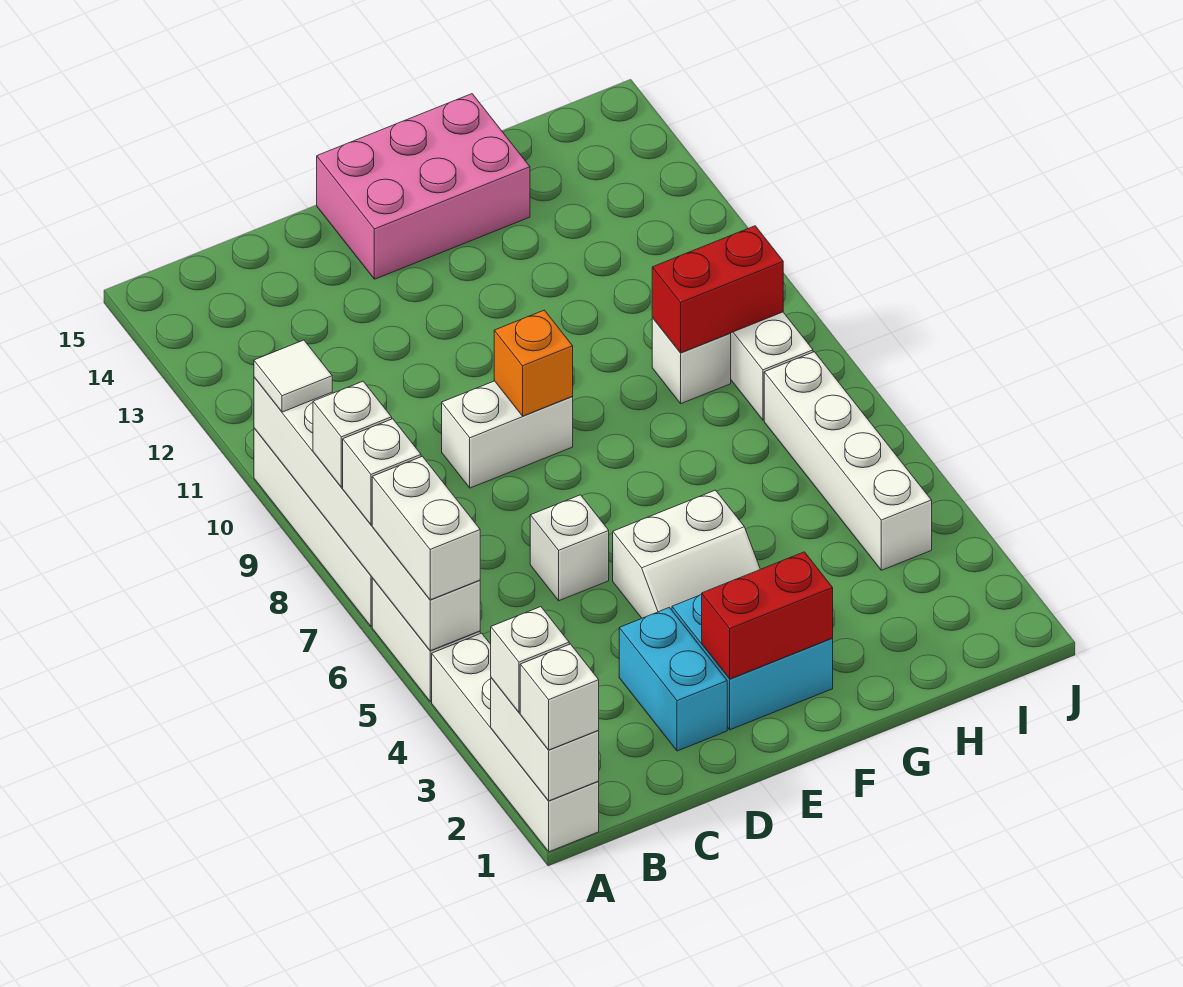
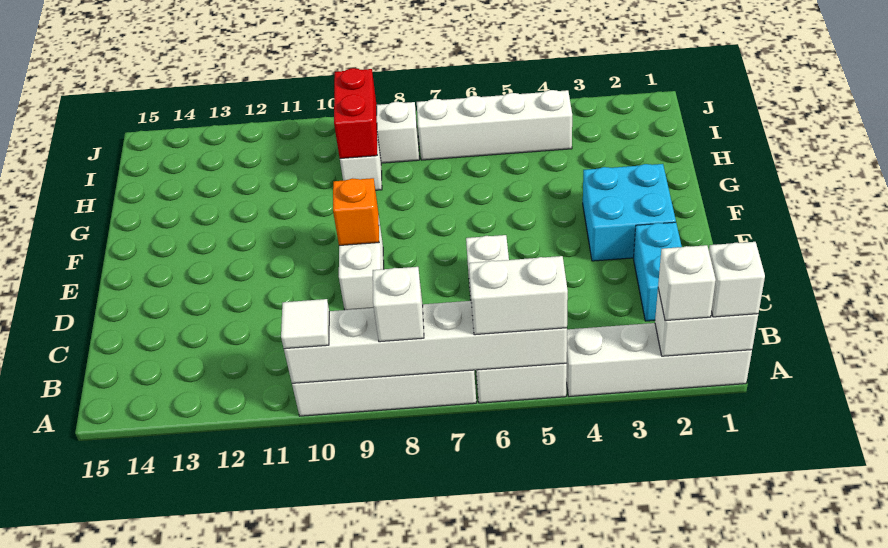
white 1x1 brick [343,419,421,525] -> none
cyan 1x2 brick [619,608,727,751] -> cyan 1x2 brick turned to [634,222,682,321]
red 1x2 brick [702,552,833,679] -> none
white 2x2 slope [613,490,760,618] -> none
pink 2x3 brick [317,94,530,279] -> none

